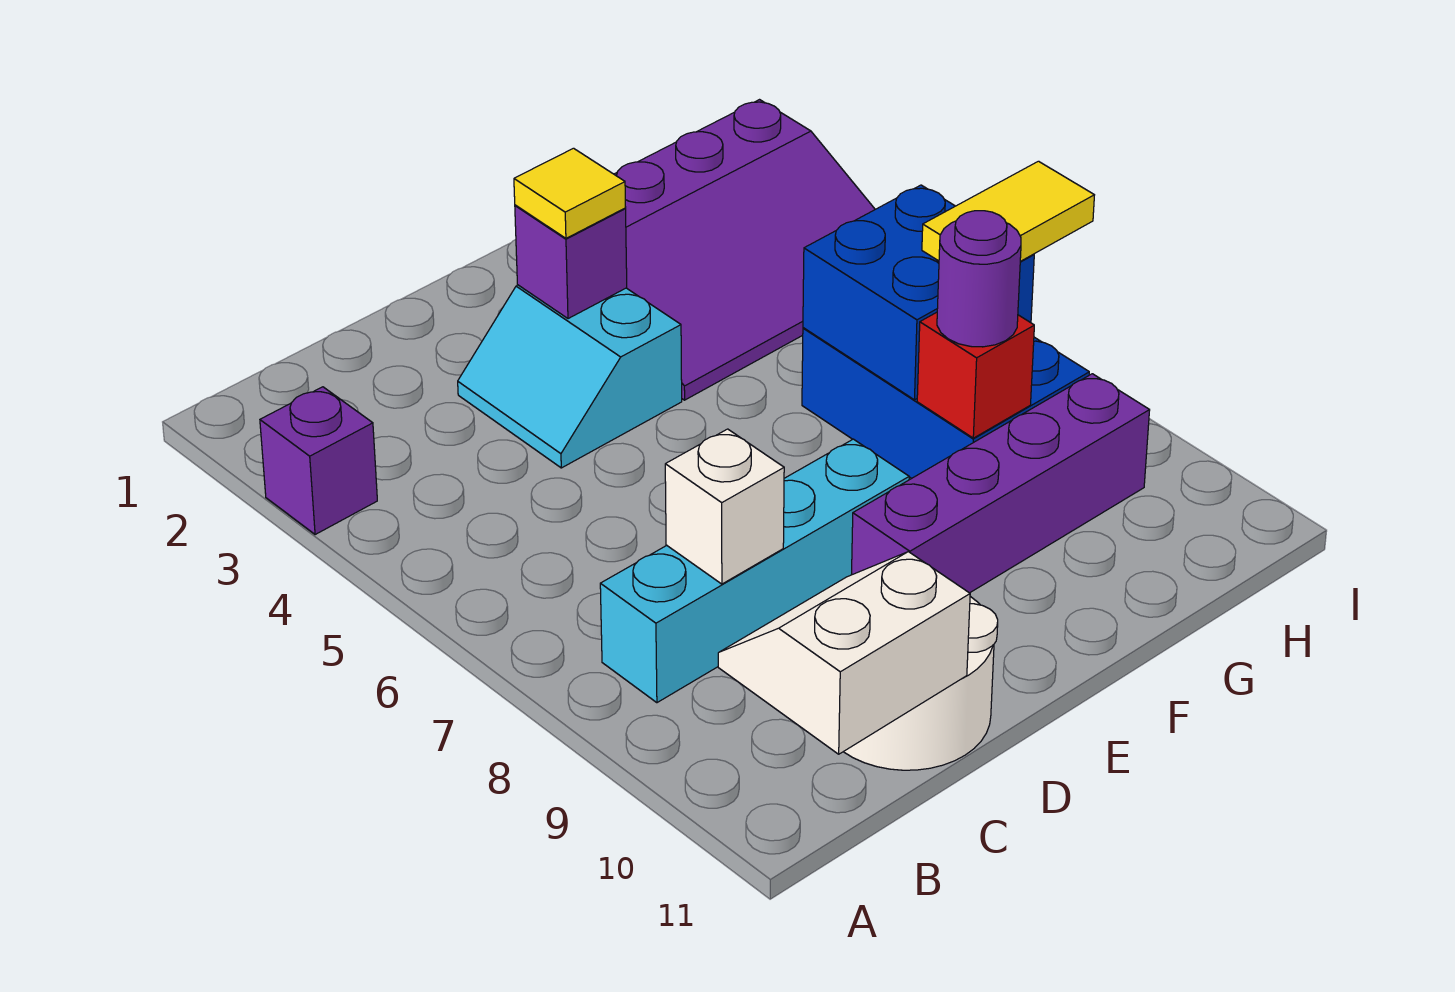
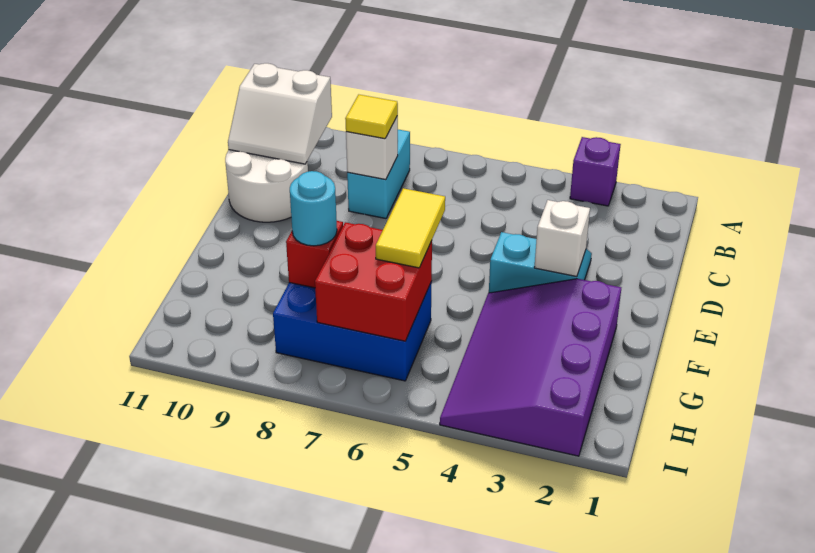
cyan 1x4 brick [600,439,909,703] -> cyan 1x2 brick [347,130,410,218]
white 2x2 slope [718,552,970,754] -> white 2x2 slope turned to [228,63,332,164]
purple 1x1 brick [515,205,627,319] -> white 1x1 brick [534,200,590,277]
yellow 1x1 tile [514,148,626,238] -> yellow 1x1 tile moved to [345,95,398,139]
purple 1x4 brick [852,374,1150,593] -> none
blue 2x2 brick [803,185,1034,400] -> red 2x2 brick [315,222,432,341]
purple 1x1 round brick [937,211,1021,347] -> cyan 1x1 round brick [290,171,337,246]
yellow 1x2 tile [922,161,1094,261] -> yellow 1x2 tile moved to [376,188,445,268]

